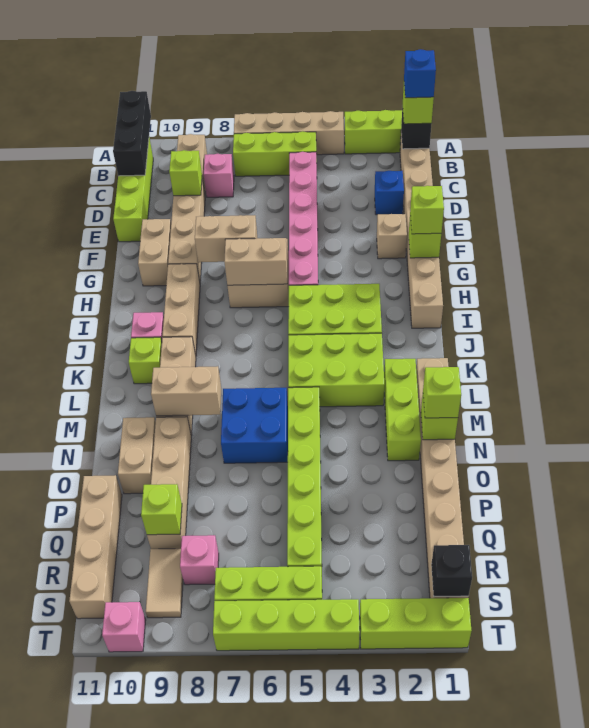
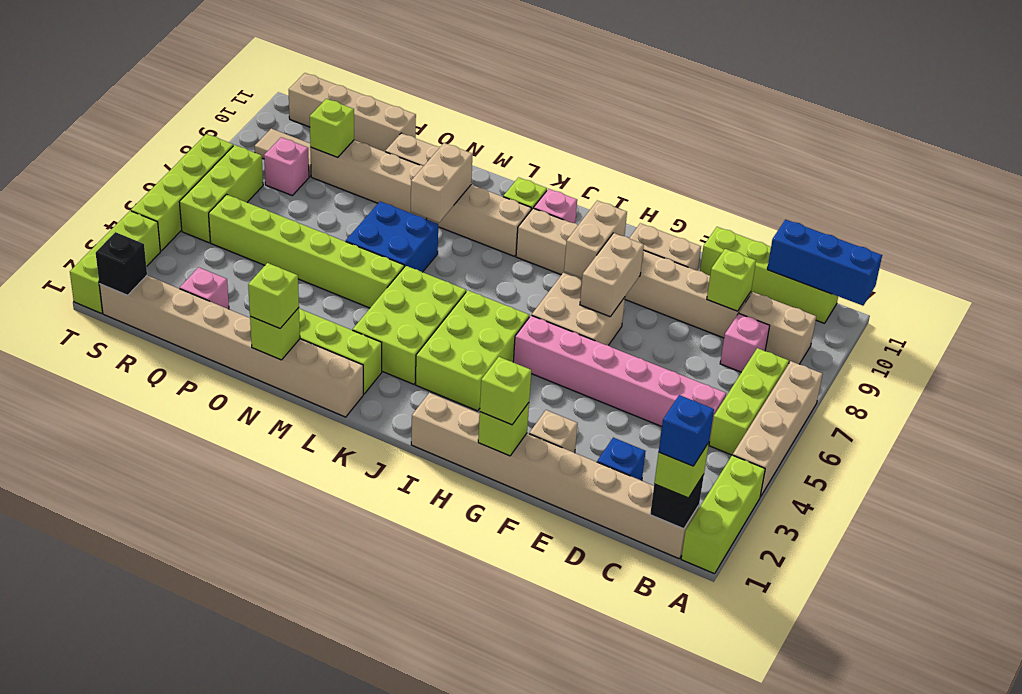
black 1x3 brick [113,91,151,176] -> blue 1x3 brick [767,220,882,306]
tan 1x2 brick [224,238,287,285] -> tan 1x2 brick moved to [564,201,627,278]
pink 1x1 brick [102,602,146,652] -> pink 1x1 brick moved to [180,267,229,309]

